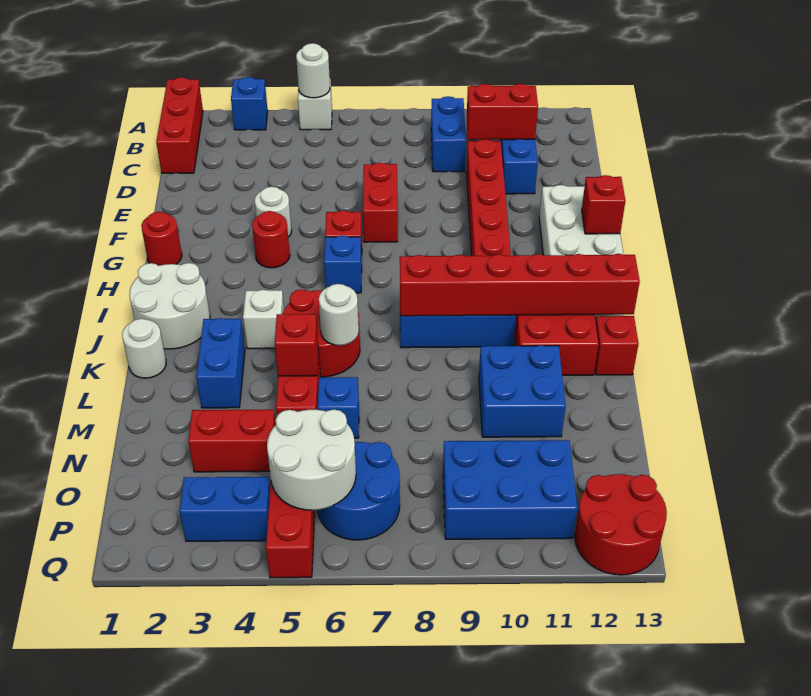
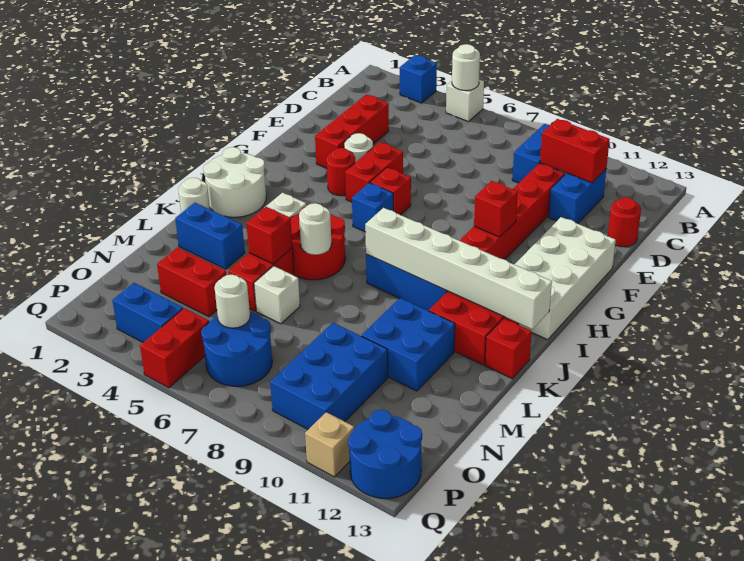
red 1x3 brick [156,77,203,173] -> red 1x3 brick moved to [315,94,389,168]
red 1x2 brick [363,163,398,242] -> red 1x2 brick moved to [345,142,403,202]
red 1x1 round brick [141,212,182,266] -> red 1x1 round brick moved to [608,197,641,247]
red 1x1 brick [582,175,625,234] -> red 1x1 brick moved to [474,181,518,237]
red 1x6 brick [400,254,640,316] -> white 1x6 brick [365,208,552,329]
blue 1x2 brick [196,318,245,408] -> blue 1x2 brick turned to [175,203,245,269]
blue 1x1 brick [318,377,359,438] -> white 1x1 brick [254,266,300,324]
white 2x2 round brick [267,409,356,510] -> white 1x1 round brick [215,275,250,328]
blue 2x3 brick [443,440,577,539] -> blue 2x3 brick turned to [270,323,388,429]
red 2x2 round brick [575,474,667,575] -> blue 2x2 round brick [348,410,422,498]
none -> tan 1x1 brick [305,412,354,477]

